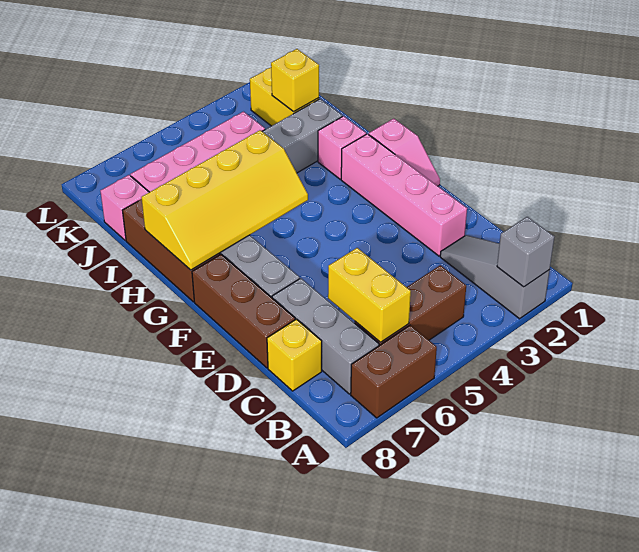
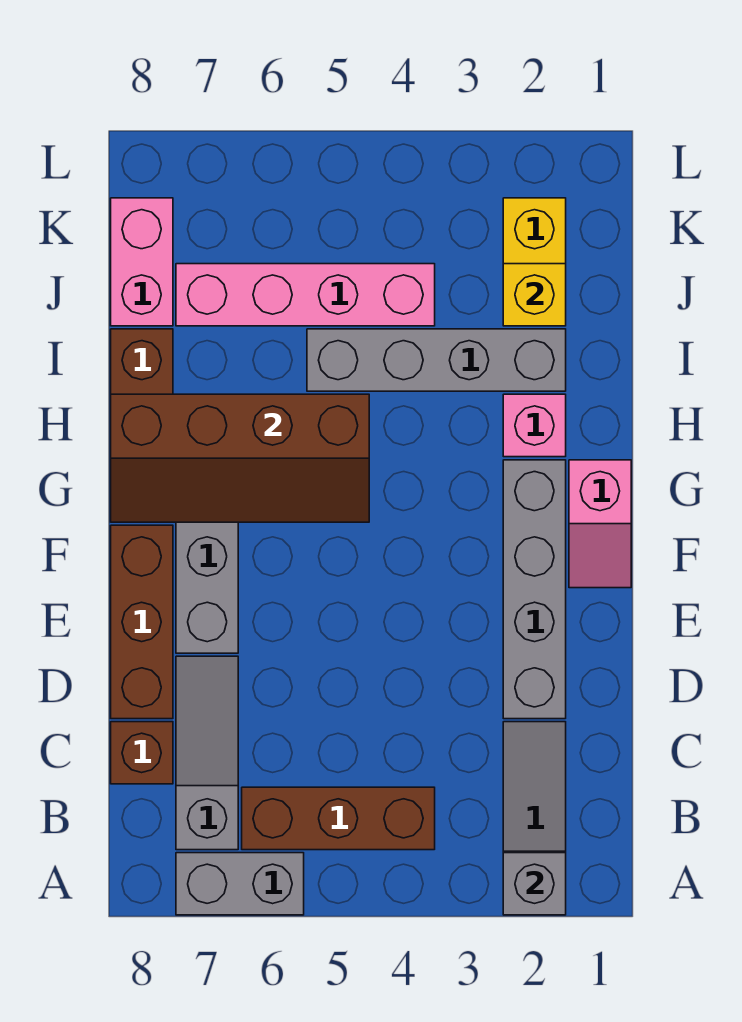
brown 1x2 brick [351,325,437,418] -> grey 1x2 brick [176,853,304,915]
yellow 1x2 brick [328,248,411,342] -> none
grey 1x3 brick [272,278,379,394] -> grey 1x3 slope [176,656,238,850]
yellow 1x1 brick [267,319,322,391] -> brown 1x1 brick [111,722,173,784]
pink 1x4 brick [341,134,467,256] -> grey 1x4 brick [503,460,566,719]
yellow 2x4 slope [141,130,308,270] -> brown 2x4 slope [111,394,369,522]
pink 1x1 brick [100,175,149,240] -> pink 1x2 brick [111,198,173,326]

